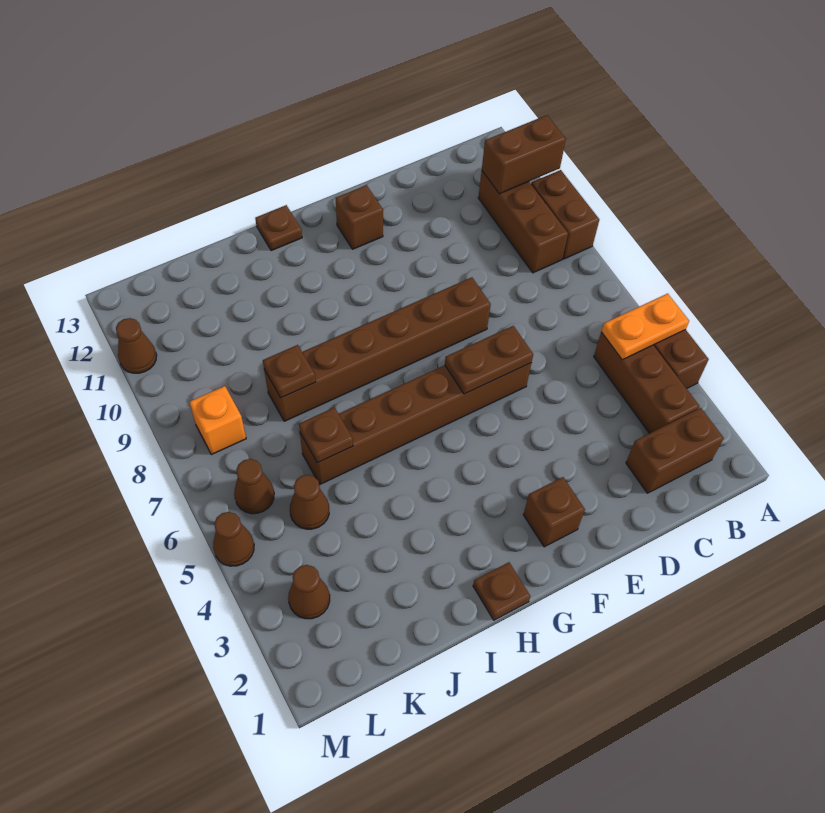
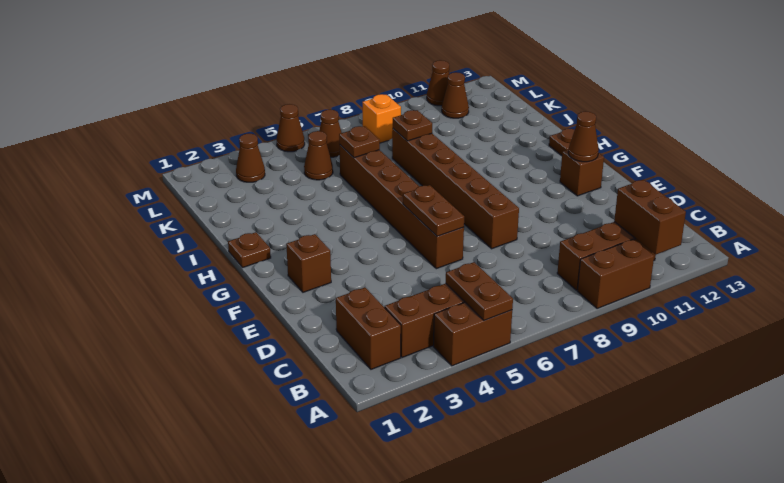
orange 1x2 plate [601,294,689,360] -> brown 1x2 plate [446,262,513,320]
none -> brown 1x1 cone [568,111,599,162]
none -> brown 1x1 cone [442,72,469,118]

